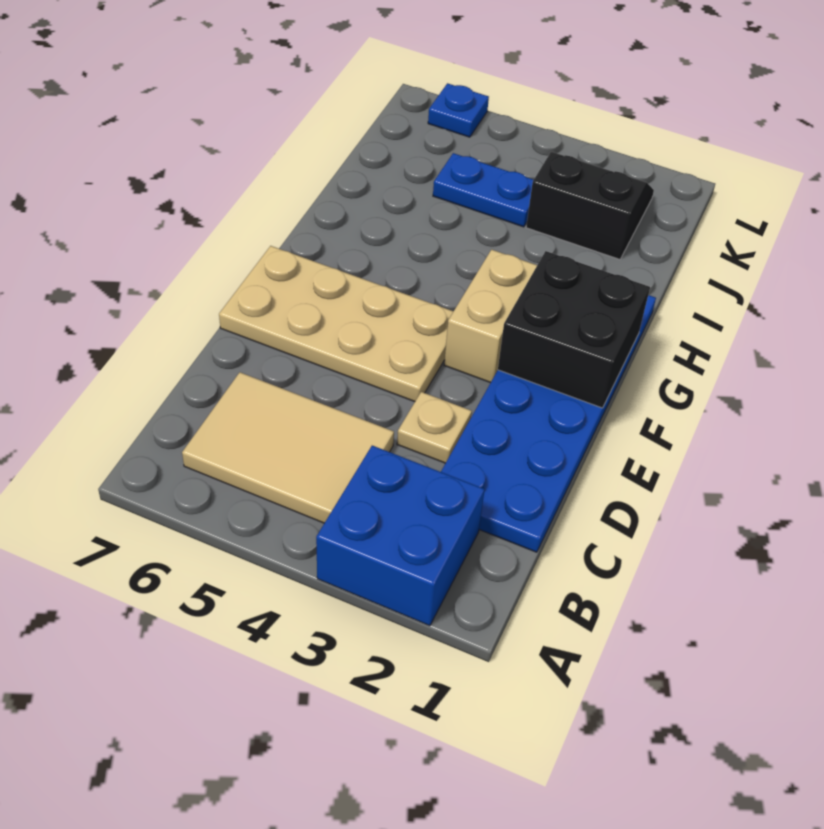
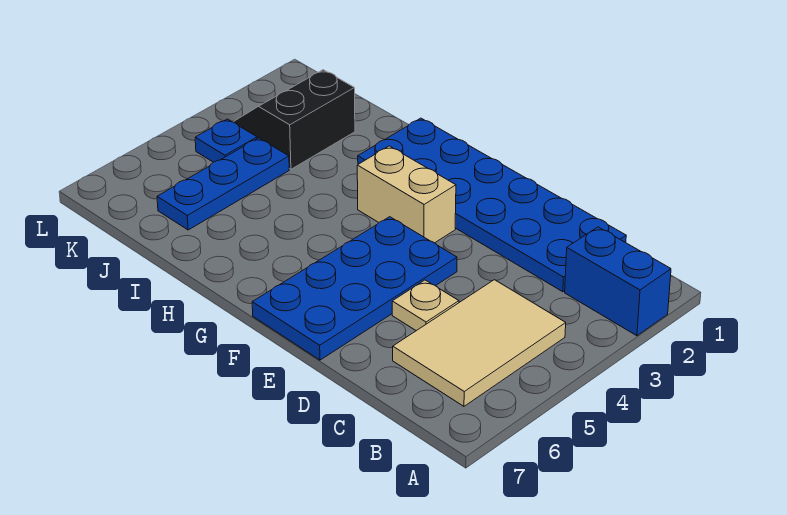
blue 2x2 brick [316,446,485,626] -> blue 1x2 brick [565,227,671,336]
tan 1x1 plate [397,392,472,463] -> tan 1x1 plate moved to [392,280,459,331]
tan 2x4 plate [219,246,453,402] -> blue 2x4 plate [252,217,457,360]
black 2x2 brick [498,251,650,408] -> none
blue 1x2 plate [433,153,533,227] -> blue 1x3 plate [157,138,289,230]
blue 1x1 plate [428,83,489,137] -> blue 1x1 plate moved to [195,119,257,162]

